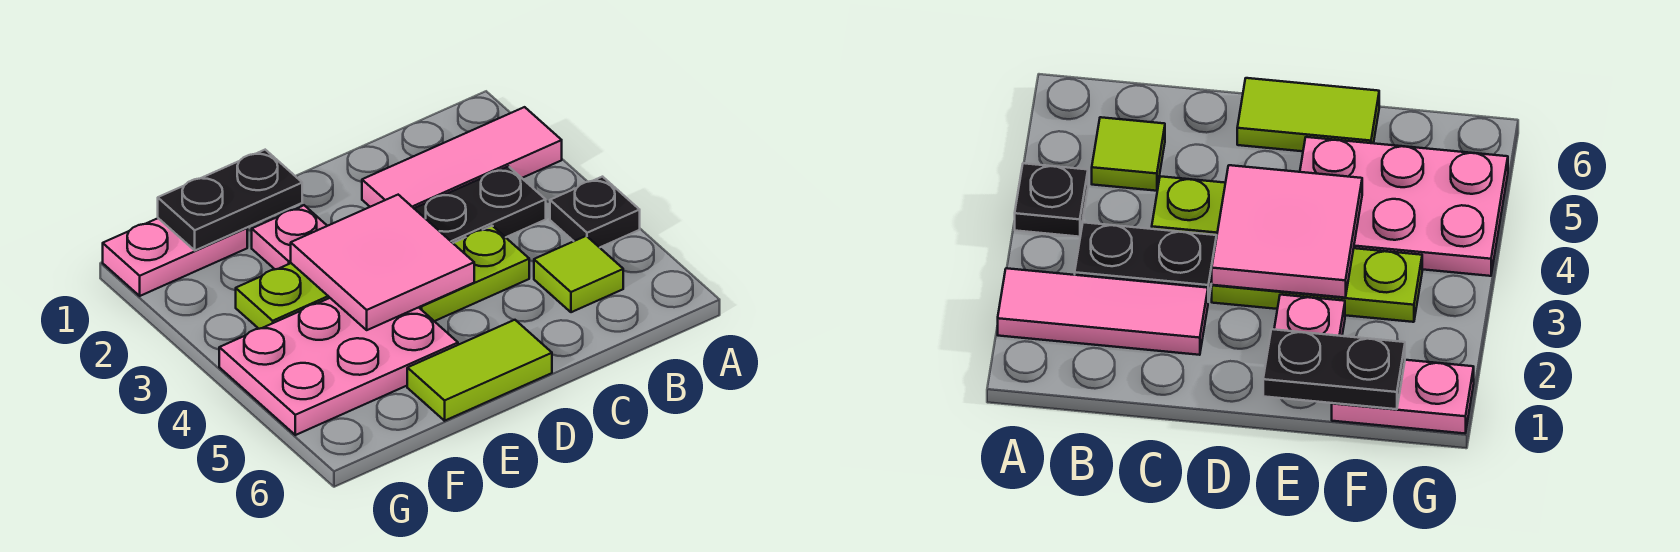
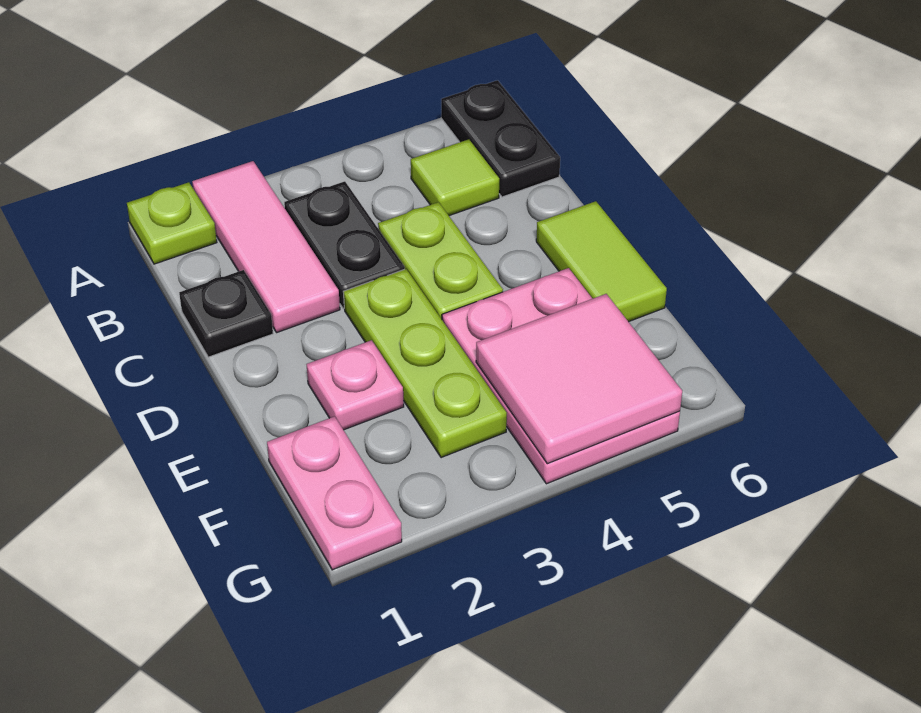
none -> lime 1x1 plate [127,182,217,264]
black 1x1 plate [550,177,640,248] -> black 1x1 plate moved to [179,270,273,357]
pink 2x2 tile [291,195,474,330] -> pink 2x2 tile moved to [476,294,682,464]
black 1x2 plate [158,150,302,250] -> black 1x2 plate moved to [441,80,560,197]

